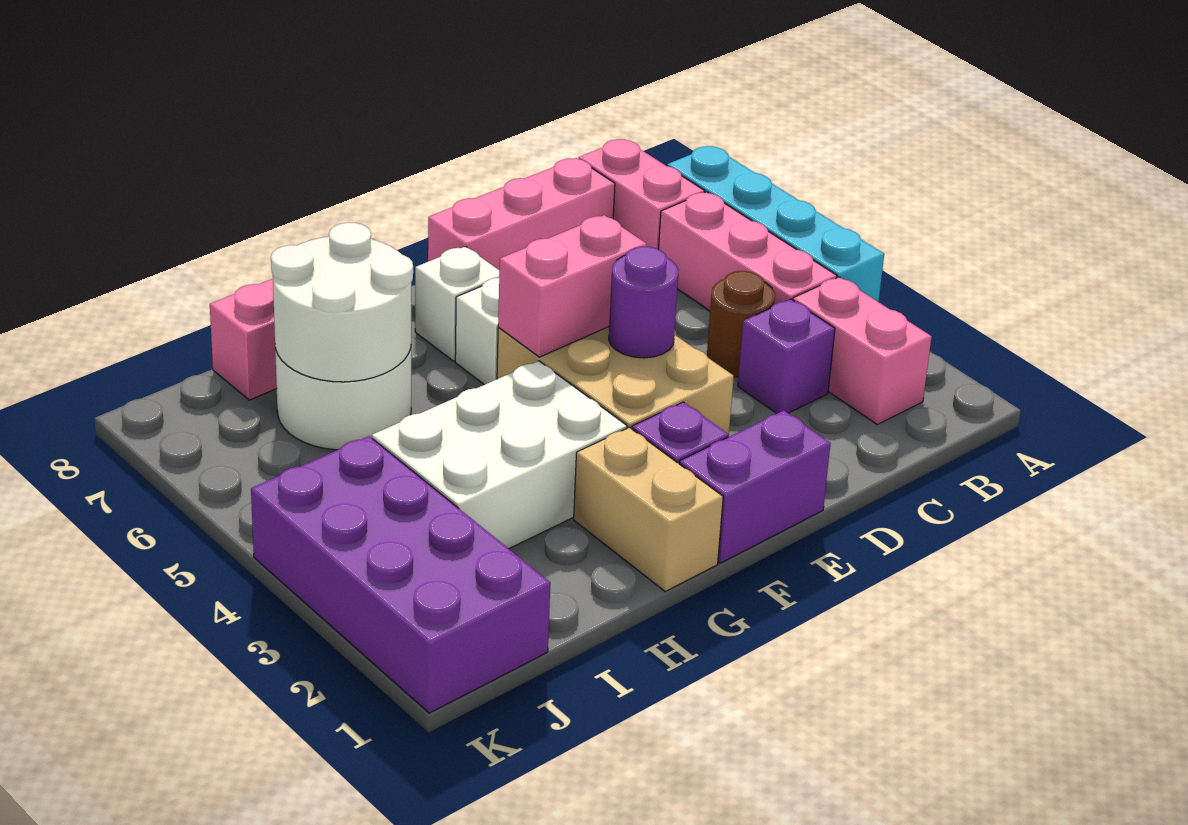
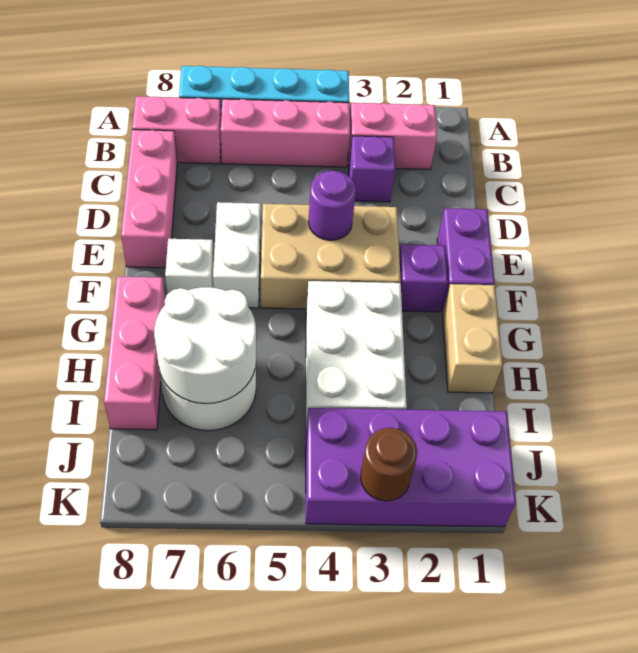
brown 1x1 round brick [707,271,775,377] -> brown 1x1 round brick moved to [360,428,417,501]
pink 1x2 brick [498,215,647,357] -> none
tan 1x2 brick [574,427,723,591] -> tan 1x2 brick turned to [442,284,503,393]

